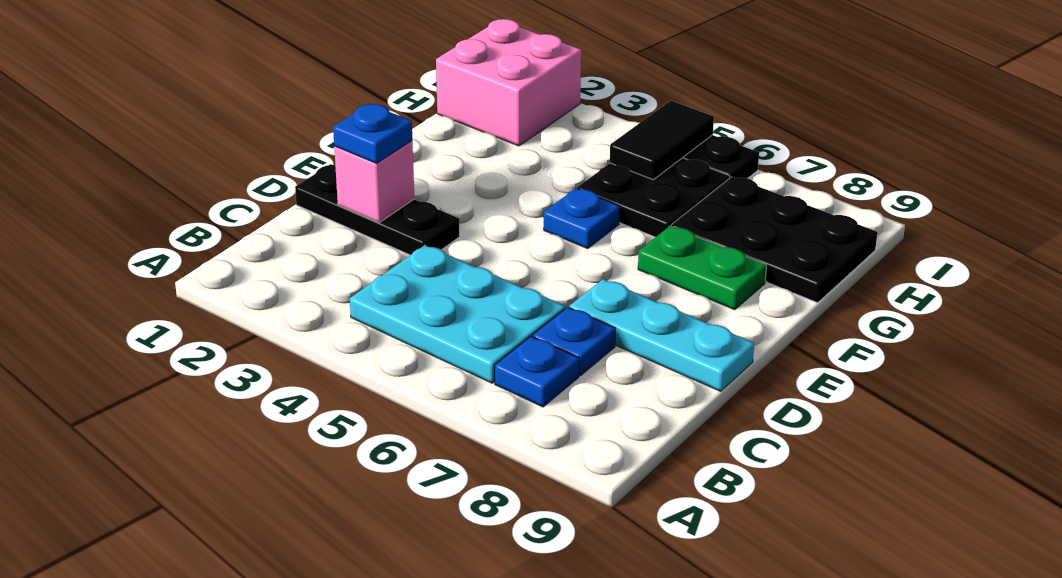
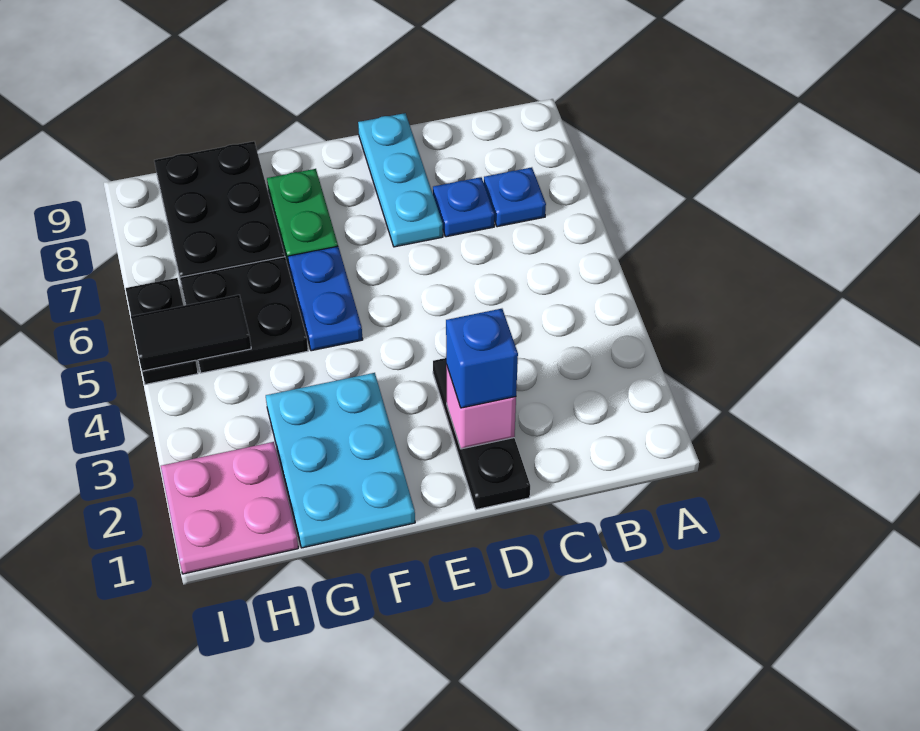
cyan 2x3 plate [350,245,565,383] -> cyan 2x3 plate moved to [266,373,415,548]
blue 1x1 plate [333,104,412,163] -> blue 1x1 brick [446,309,518,408]
blue 1x1 plate [544,188,620,249] -> blue 1x2 plate [288,246,363,351]
pink 2x2 brick [436,19,581,146] -> pink 2x2 plate [161,442,298,574]

